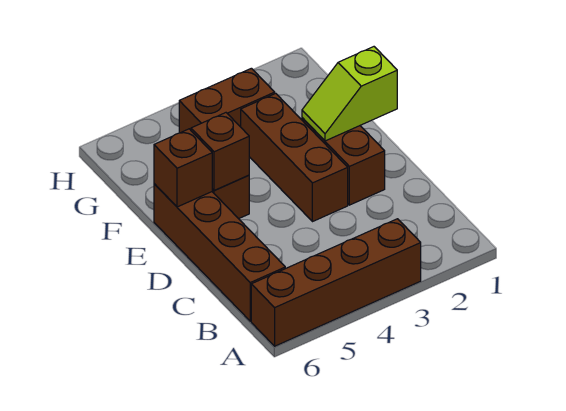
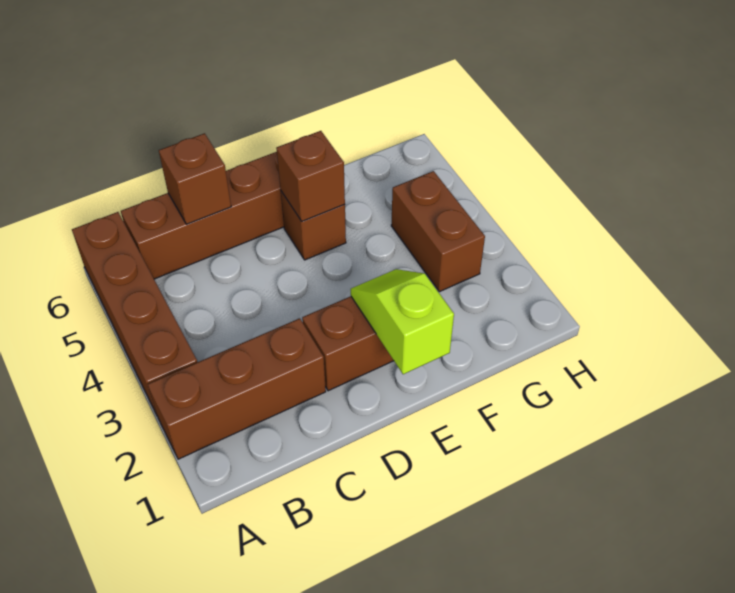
brown 1x3 brick [241,93,348,222] -> brown 1x3 brick moved to [148,318,326,459]
brown 1x1 brick [154,129,212,207] -> brown 1x1 brick moved to [159,133,231,224]

